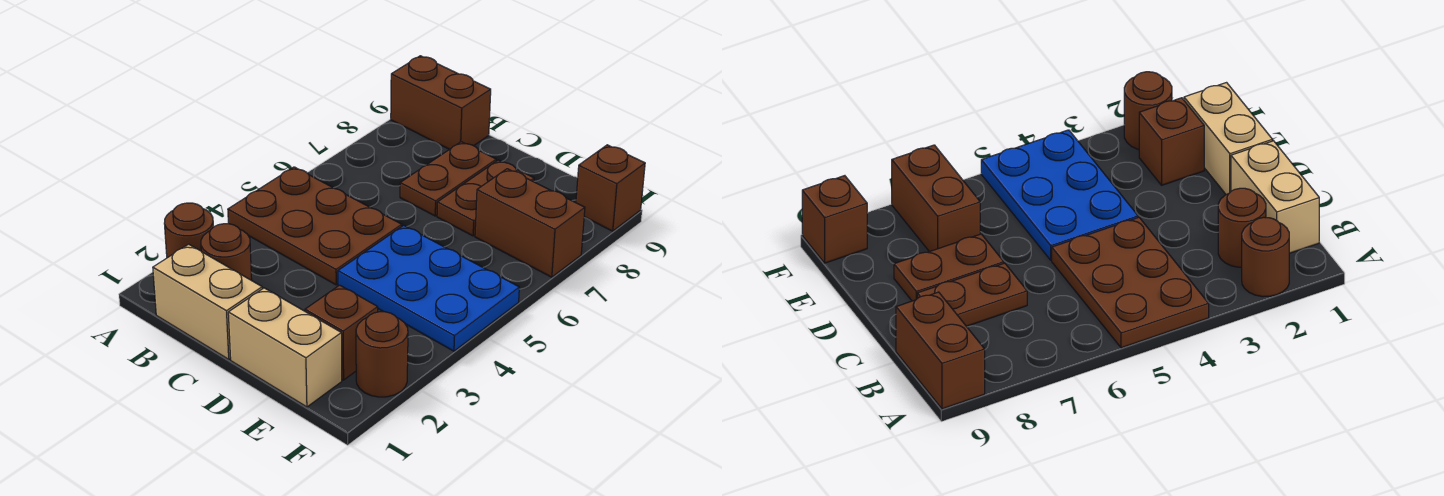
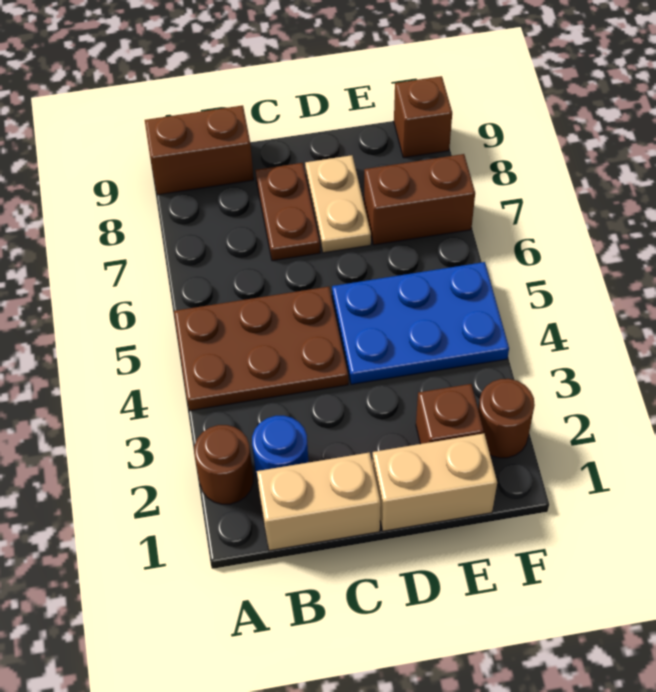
brown 1x1 round brick [201,224,252,280] -> blue 1x1 round brick [252,416,308,479]
brown 1x2 plate [437,160,534,236] -> tan 1x2 plate [305,155,371,253]

